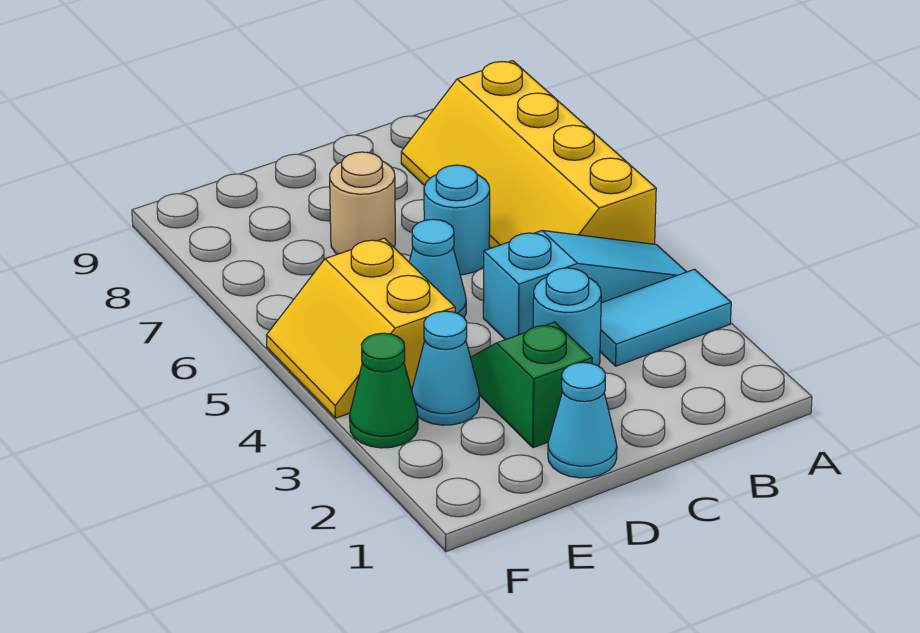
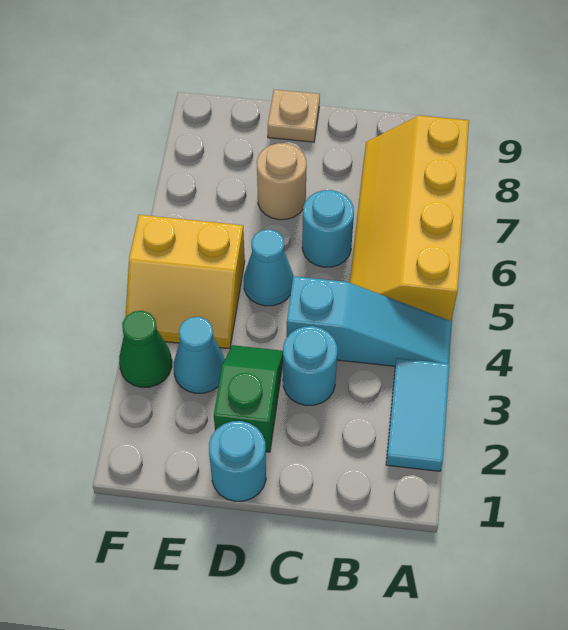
cyan 1x2 tile [600,269,731,366] -> cyan 1x2 tile turned to [386,358,449,471]
cyan 1x1 cone [548,362,617,478] -> cyan 1x1 round brick [209,421,266,501]
none -> tan 1x1 plate [268,90,320,142]
yellow 2x2 slope [266,238,455,418] -> yellow 2x2 slope turned to [125,215,245,349]

